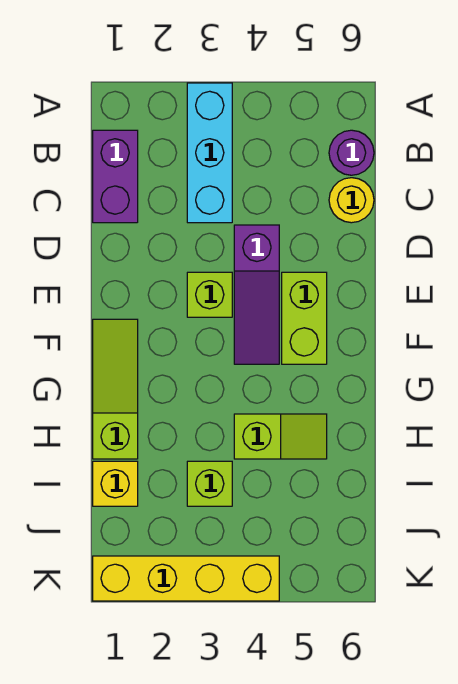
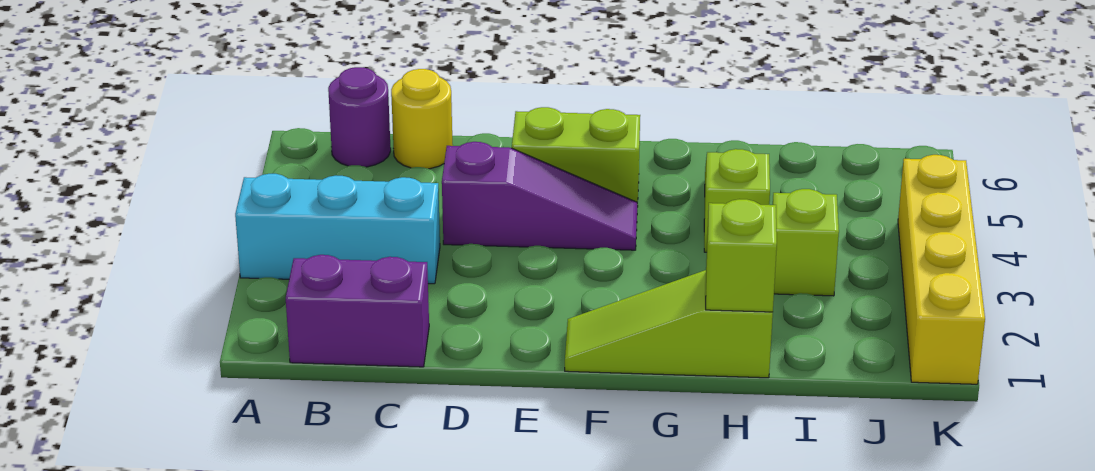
lime 1x1 brick [187,272,232,317] -> lime 1x1 brick moved to [706,199,777,312]
yellow 1x1 brick [93,461,138,506] -> none

